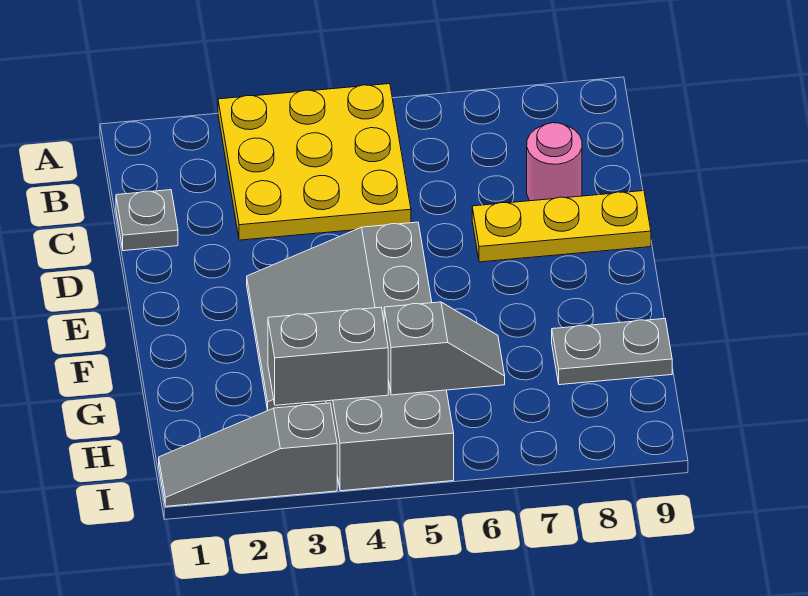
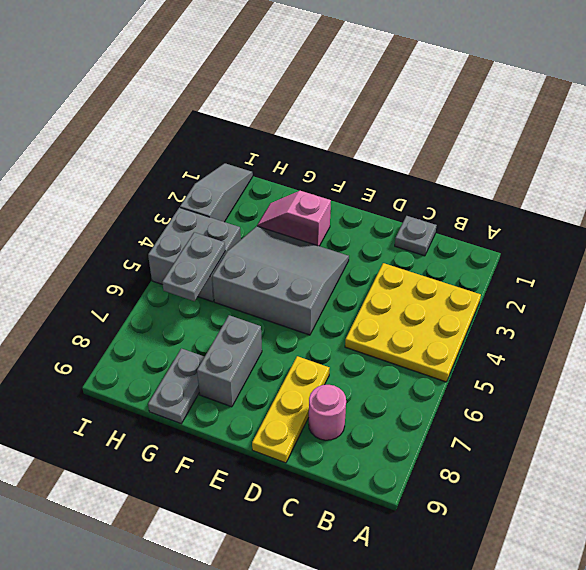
none -> pink 1x2 slope [257,191,331,246]
grey 1x2 brick [268,307,388,405] -> grey 1x2 brick moved to [197,315,262,407]
grey 1x2 slope [384,302,505,395] -> grey 1x2 plate [162,232,225,301]

